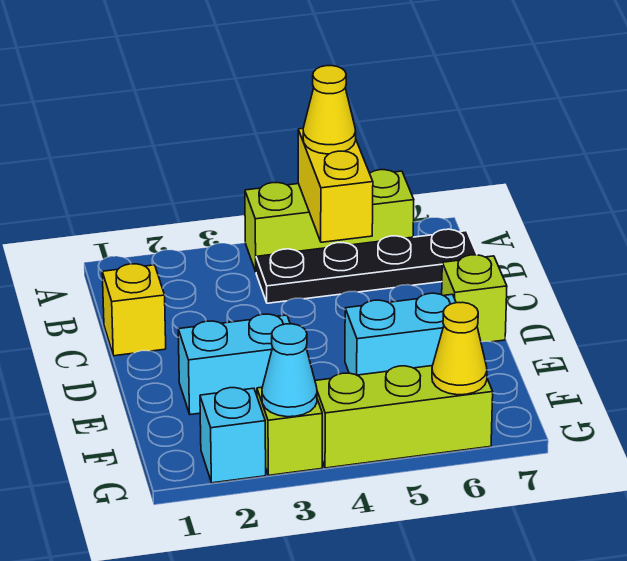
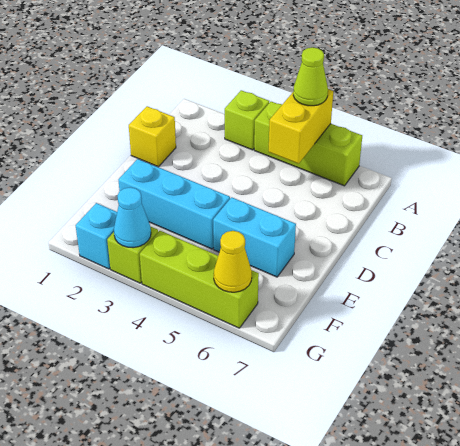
yellow 1x1 cone [303,66,356,154] -> lime 1x1 cone [293,47,328,106]
black 1x4 plate [256,229,477,303] -> none
lime 1x1 brick [442,255,507,342] -> lime 1x1 brick moved to [225,90,269,150]
cyan 1x2 brick [178,314,290,415] -> cyan 1x3 brick [118,159,230,249]

